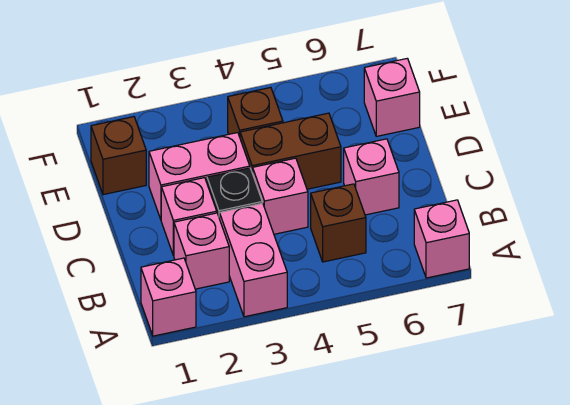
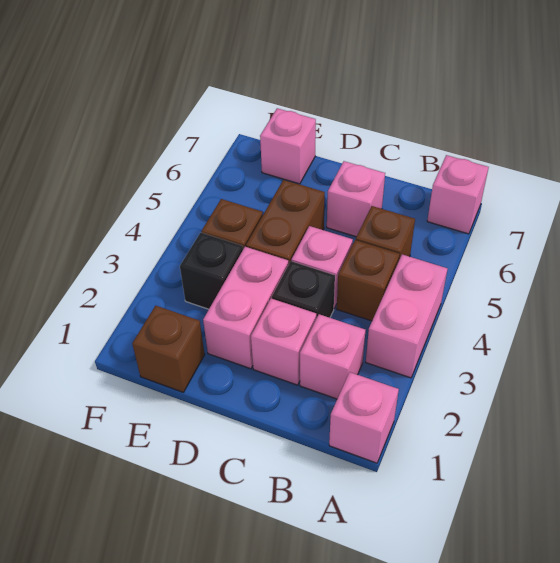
pink 1x2 brick [220,203,287,317] -> pink 1x2 brick turned to [366,254,447,378]
none -> brown 1x1 brick [337,240,399,321]
none -> black 1x1 brick [180,233,243,309]

